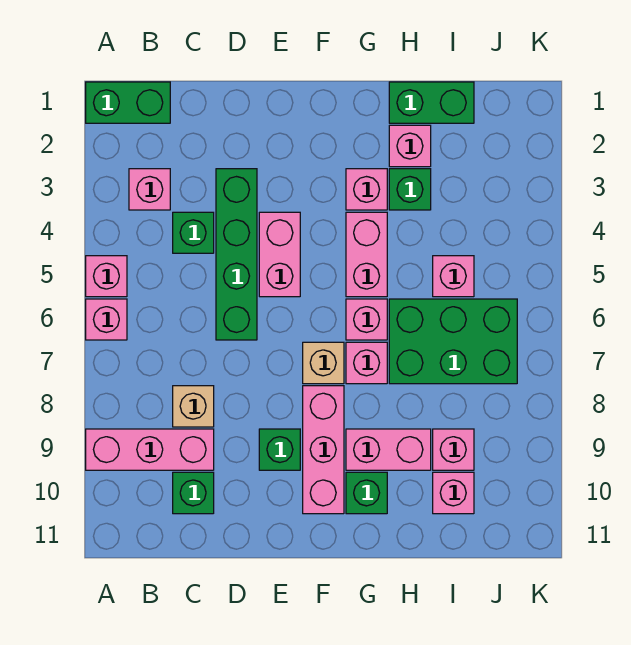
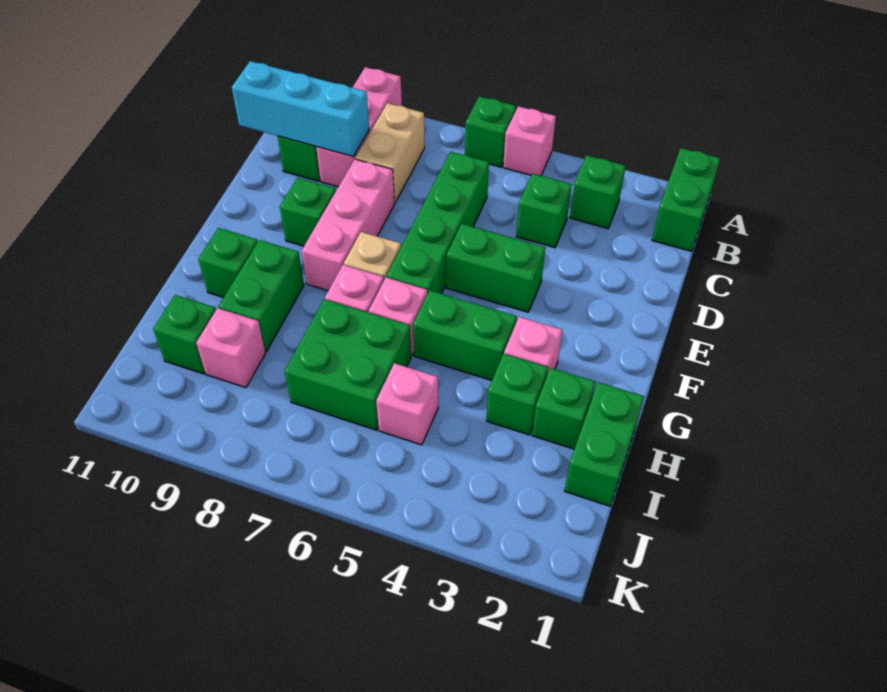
pink 1x1 brick [86,299,127,340] -> green 1x1 brick [465,96,516,167]
pink 1x1 brick [129,169,170,210] -> green 1x1 brick [570,155,626,228]
tan 1x1 brick [173,386,214,427] -> tan 1x2 brick [356,103,425,203]
none -> cyan 1x3 brick [232,61,369,157]
green 1x4 brick [216,169,257,340] -> green 1x4 brick turned to [387,152,489,294]
pink 1x2 brick [259,212,300,297] -> green 1x2 brick [446,224,545,312]
pink 1x3 brick [303,386,344,514] -> pink 1x3 brick turned to [302,159,395,291]
pink 1x2 brick [346,212,387,297] -> green 1x2 brick [413,290,517,380]
pink 1x2 brick [346,429,431,470] -> green 1x2 brick [219,240,304,351]
pink 1x1 brick [389,125,431,167] -> green 1x1 brick [532,368,595,449]
green 2x3 brick [389,299,517,384] -> green 2x2 brick [285,299,411,430]
pink 1x1 brick [433,472,474,514] -> green 1x1 brick [153,295,216,374]

